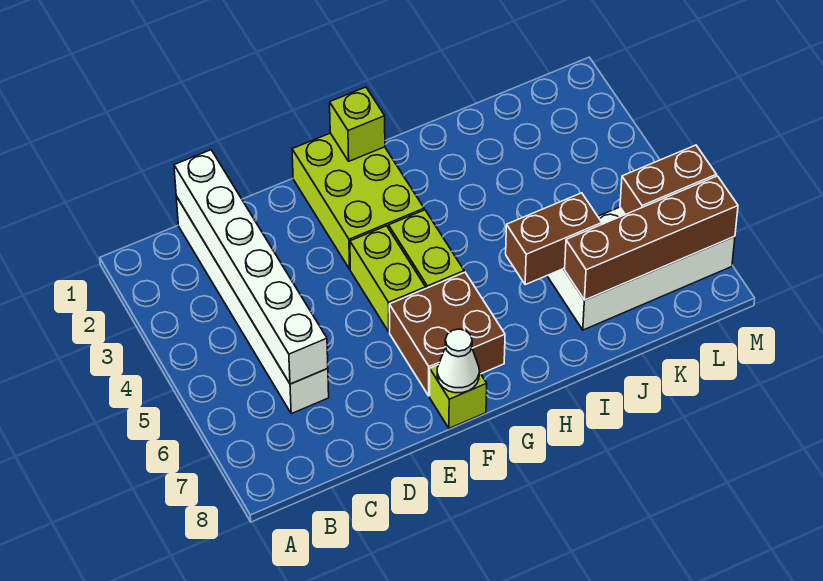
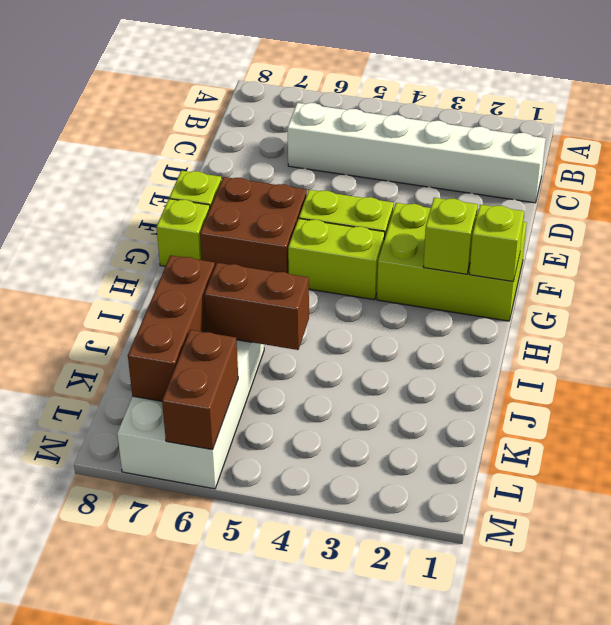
white 1x6 brick [174,150,328,384] -> none
white 1x1 cone [437,329,479,393] -> none
none -> lime 1x1 brick [424,198,478,274]
none -> lime 1x1 brick [157,199,210,266]
brown 1x2 brick [506,193,602,285] -> brown 1x2 brick turned to [204,263,309,350]
brown 1x4 brick [565,176,738,300] -> brown 1x3 brick [128,255,215,401]

